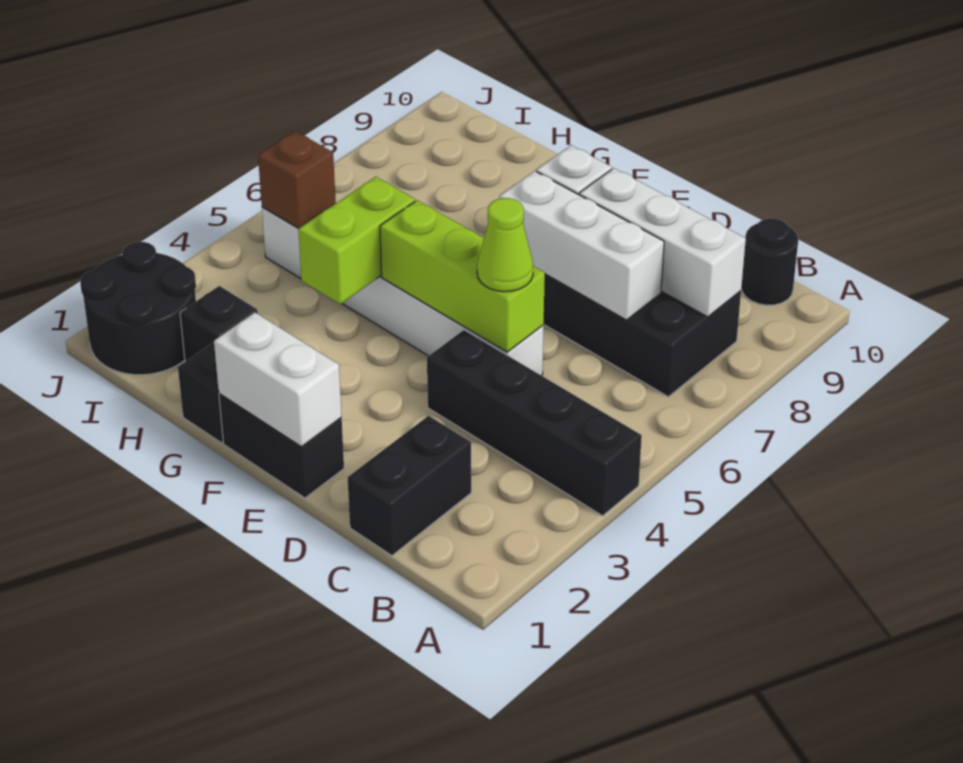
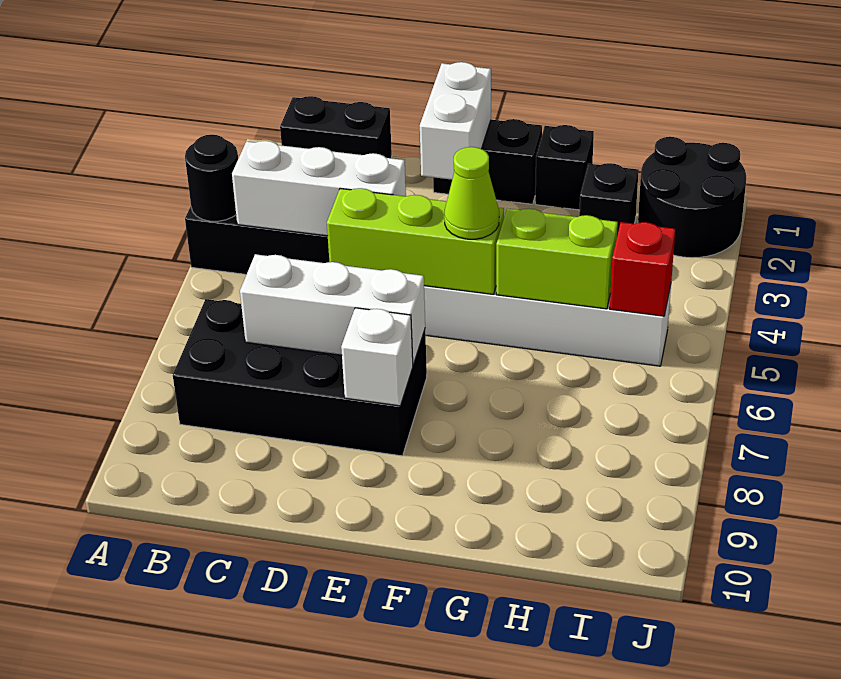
white 1x3 brick [579,168,746,317] -> white 1x3 brick moved to [232,141,406,236]
black 1x1 round brick [741,218,798,305] -> black 1x1 round brick moved to [185,135,238,221]
black 1x2 brick [348,416,471,556] -> black 1x2 brick turned to [280,96,392,158]
lime 1x1 cone [477,198,533,292] -> lime 1x1 cone moved to [444,147,499,239]
white 1x2 brick [214,312,342,447] -> white 1x2 brick turned to [420,62,491,180]
lime 1x2 brick [298,177,415,304] -> lime 1x2 brick turned to [496,208,618,309]
brown 1x1 brick [258,131,336,229] -> red 1x1 brick [610,222,675,316]

